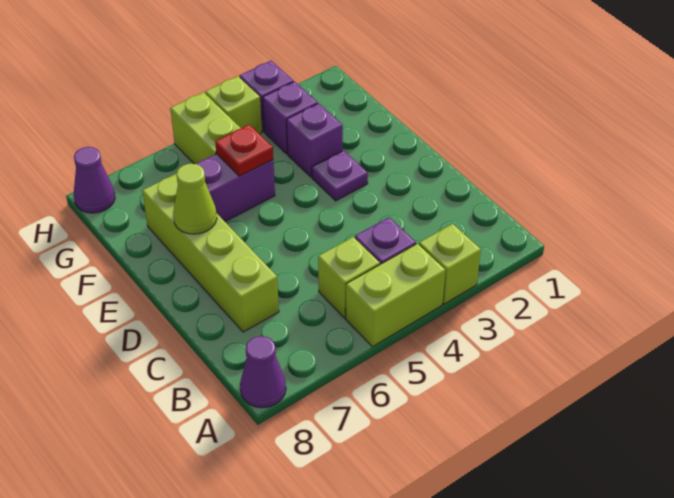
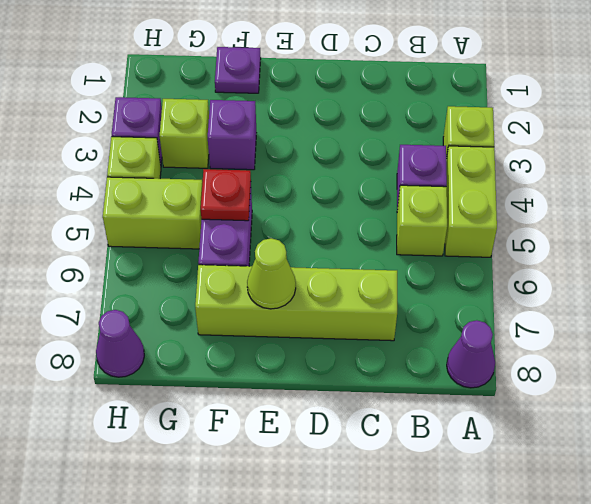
purple 1x1 plate [312,150,368,201] -> purple 1x1 plate moved to [215,47,261,93]
purple 1x1 brick [263,82,318,154] -> lime 1x1 brick [160,99,209,168]

